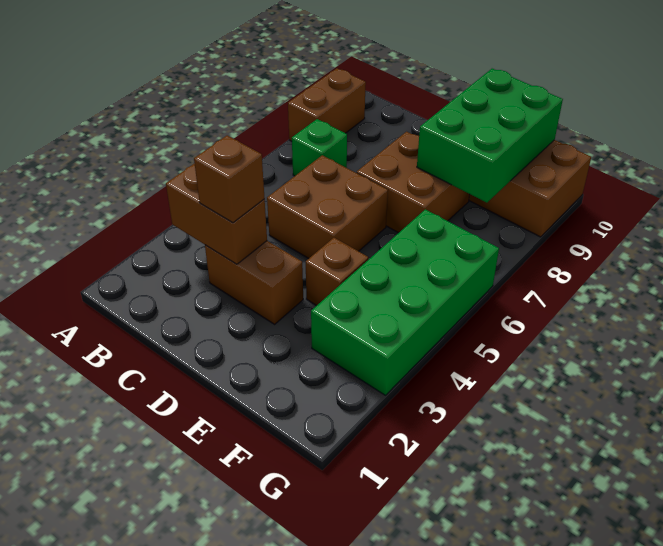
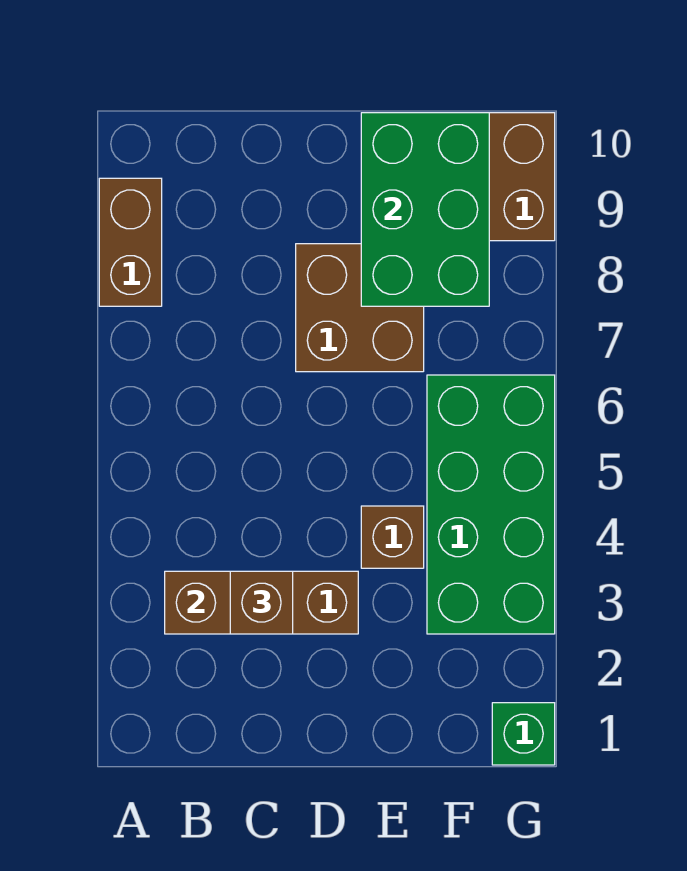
green 1x1 brick [292,119,347,176] -> green 1x1 brick moved to [492,703,555,765]
brown 2x2 brick [267,155,388,259] -> none

